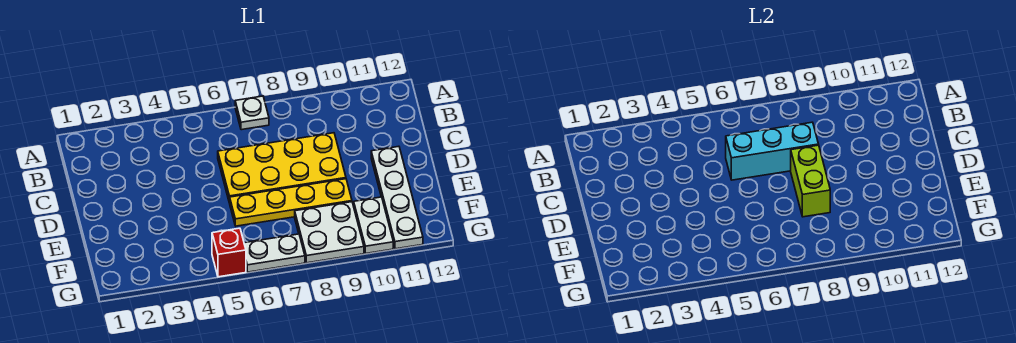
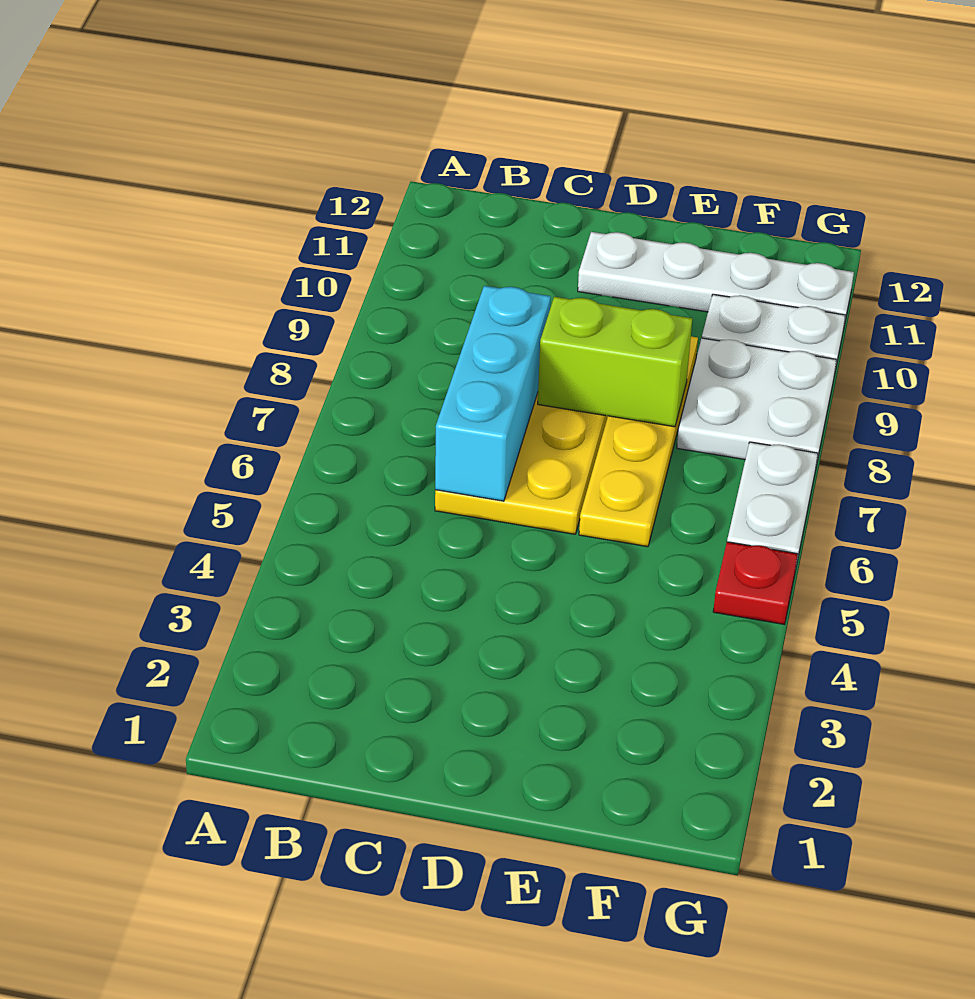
white 1x1 plate [235,96,269,130] -> none
red 1x1 brick [212,228,246,277] -> red 1x1 plate [713,542,798,625]

